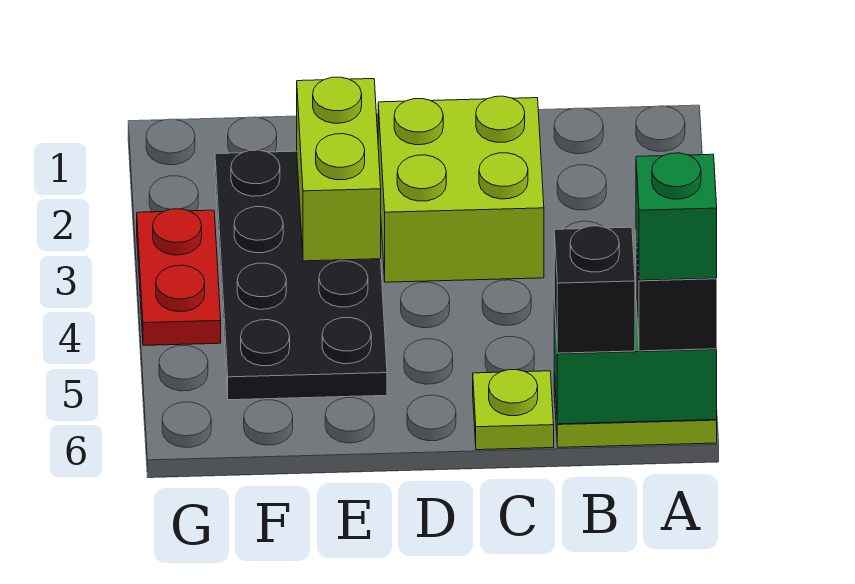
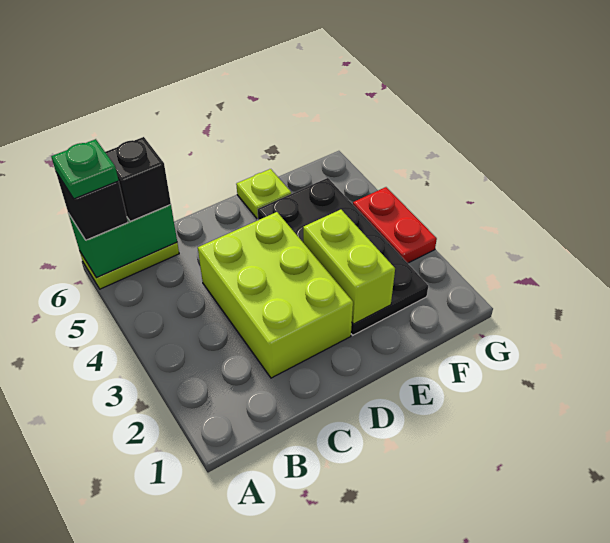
green 1x1 brick [636,153,717,280] -> green 1x1 plate [51,139,119,199]
lime 2x2 brick [378,96,544,282] -> lime 2x3 brick [198,212,353,378]
lime 1x1 plate [473,370,554,450] -> lime 1x1 plate moved to [236,169,291,219]

